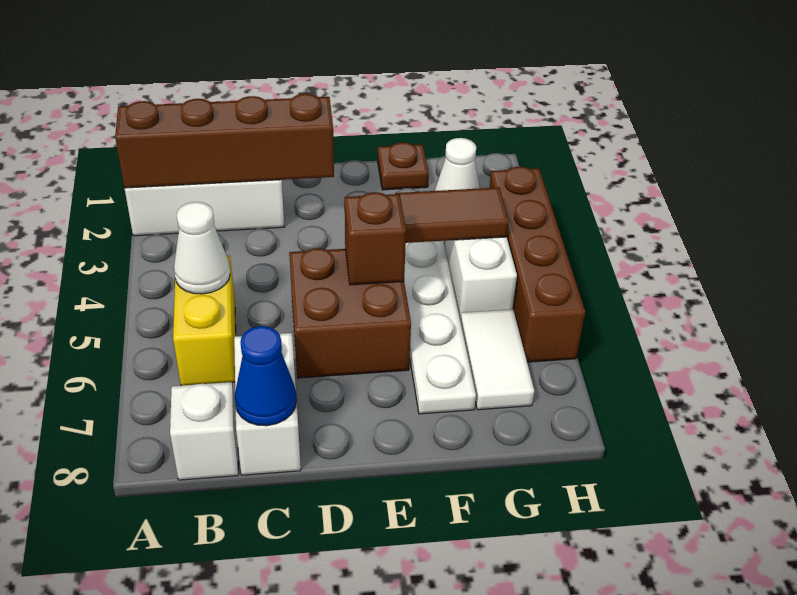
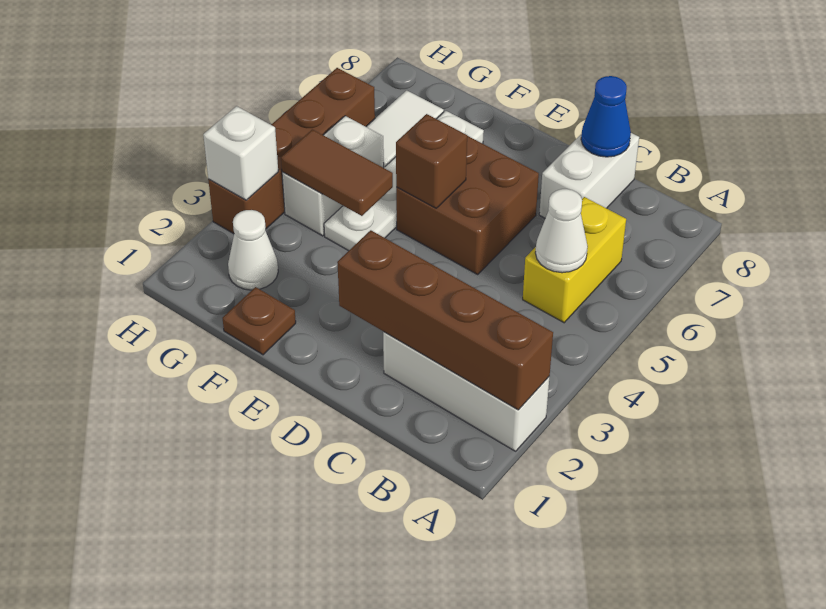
white 1x1 brick [170,382,238,480] -> white 1x1 brick moved to [203,106,278,200]

